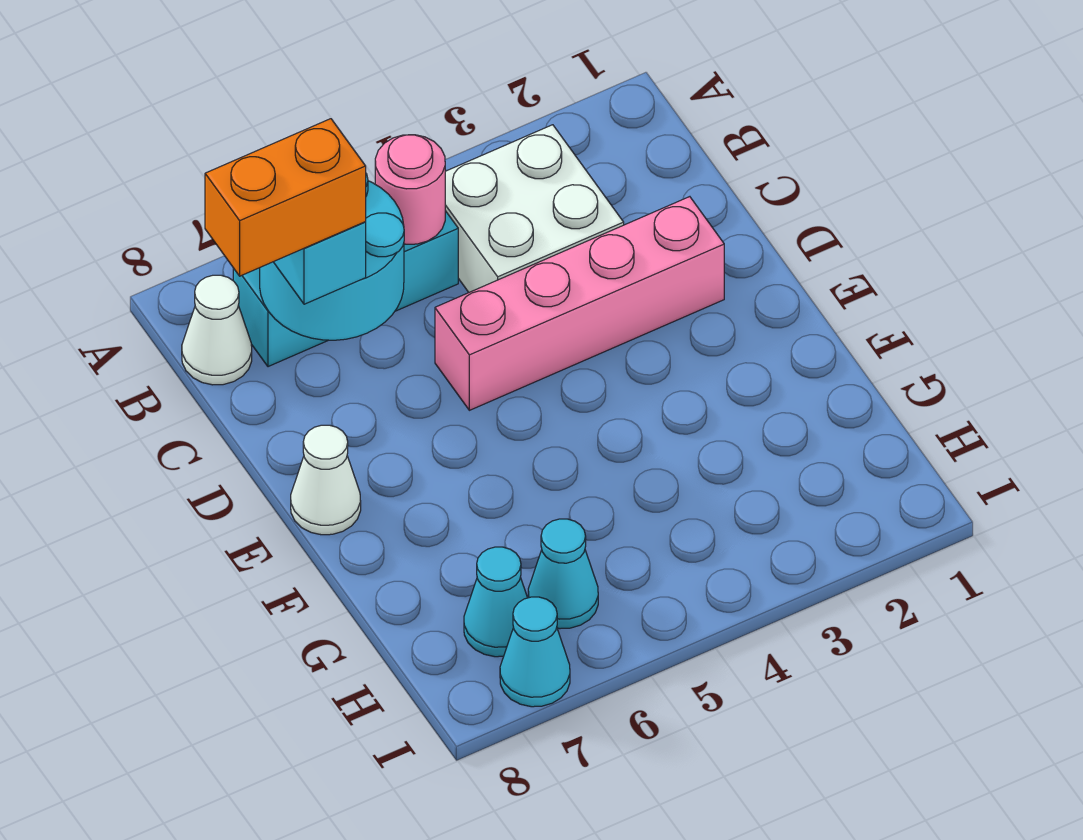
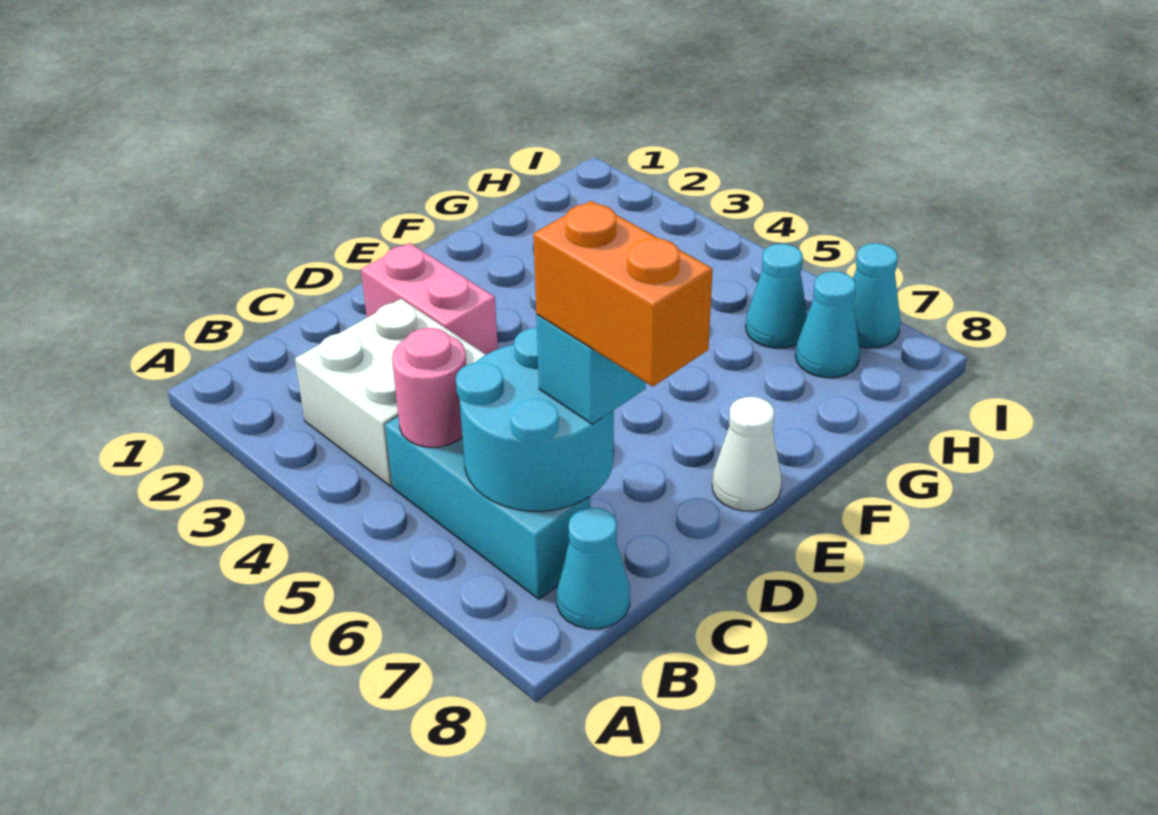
white 1x1 cone [182,275,252,385] -> cyan 1x1 cone [557,508,630,629]
pink 1x4 brick [435,197,724,410] -> pink 1x2 brick [361,243,498,355]

